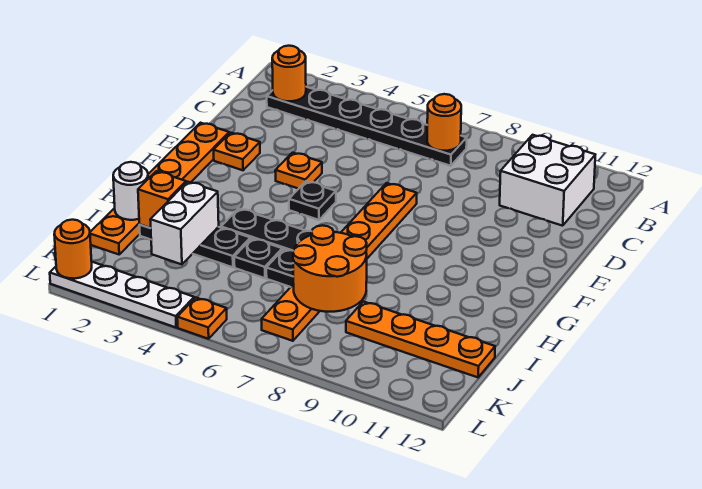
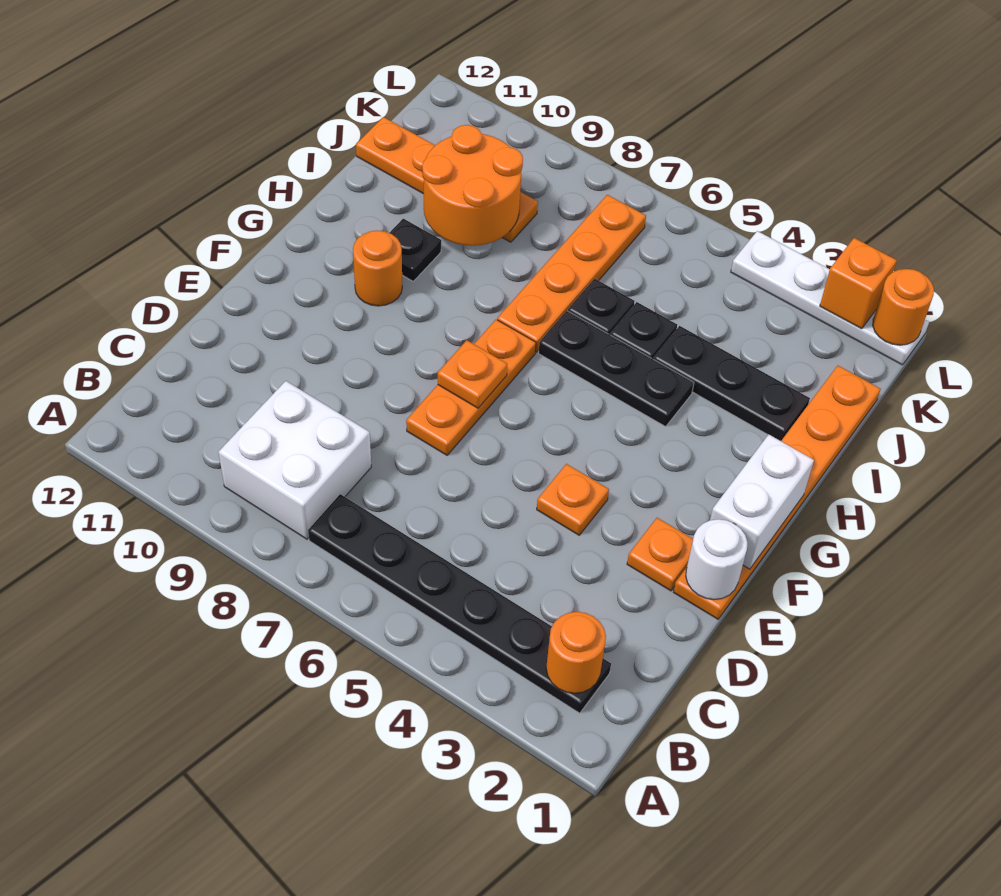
orange 1x1 round brick [427,94,461,151] -> orange 1x1 round brick moved to [353,230,402,306]
white 2x2 brick [500,135,595,226] -> white 2x2 brick moved to [219,381,371,539]
black 1x1 plate [289,181,336,220] -> black 1x1 plate moved to [390,219,441,281]
white 1x1 round brick [113,162,148,220] -> white 1x1 round brick moved to [686,519,748,600]
orange 1x1 brick [138,171,186,228] -> orange 1x1 brick moved to [820,238,897,329]
white 1x2 brick [150,182,219,264] -> white 1x2 brick moved to [710,435,814,569]
orange 2x2 round brick [293,225,367,312] -> orange 2x2 round brick moved to [422,125,523,246]
orange 1x1 plate [177,298,227,339] -> orange 1x1 plate moved to [438,340,507,408]

